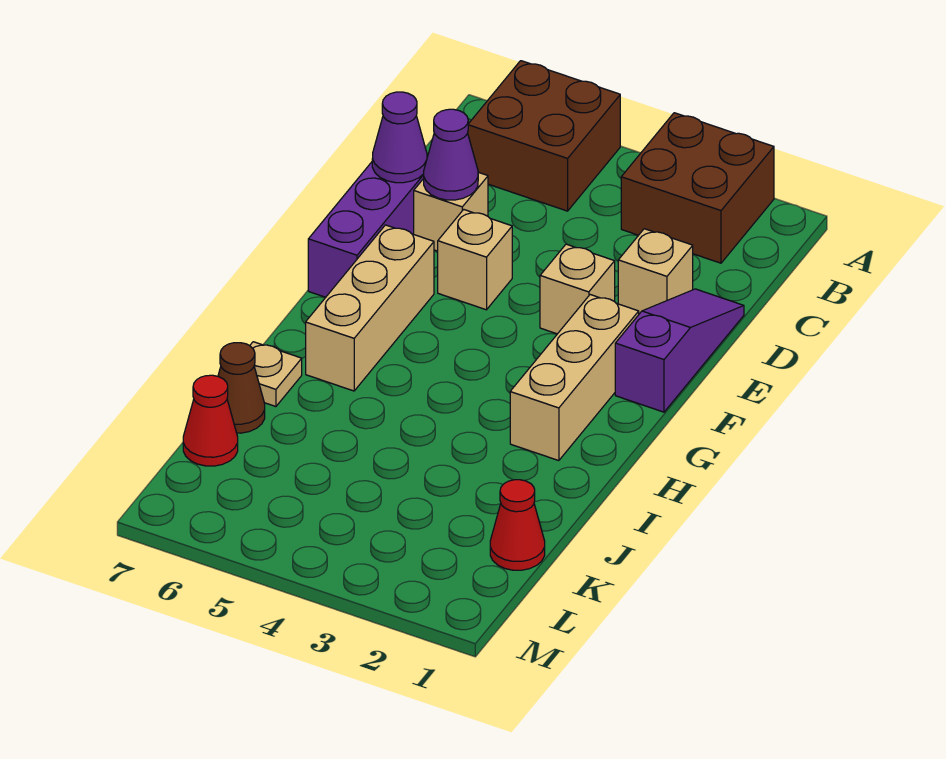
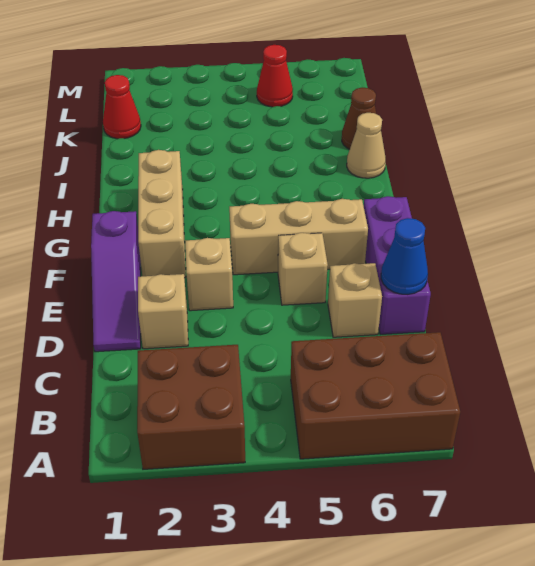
brown 2x2 brick [468,61,620,211] -> brown 2x3 brick [291,332,460,459]
purple 1x1 cone [424,109,478,200] -> none
purple 1x1 cone [372,92,427,183] -> blue 1x1 cone [381,218,428,294]
tan 1x3 brick [306,225,434,391] -> tan 1x3 brick turned to [229,199,368,275]
tan 1x1 plate [250,342,302,407] -> tan 1x1 cone [347,113,386,178]
red 1x1 cone [183,375,238,466] -> red 1x1 cone moved to [257,45,293,107]

